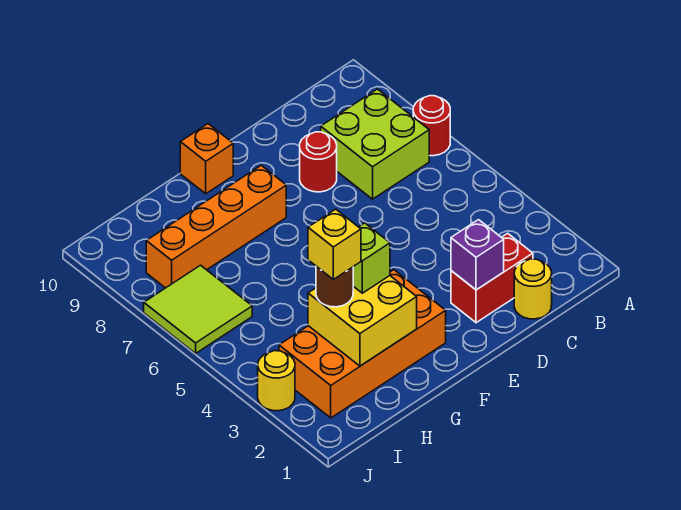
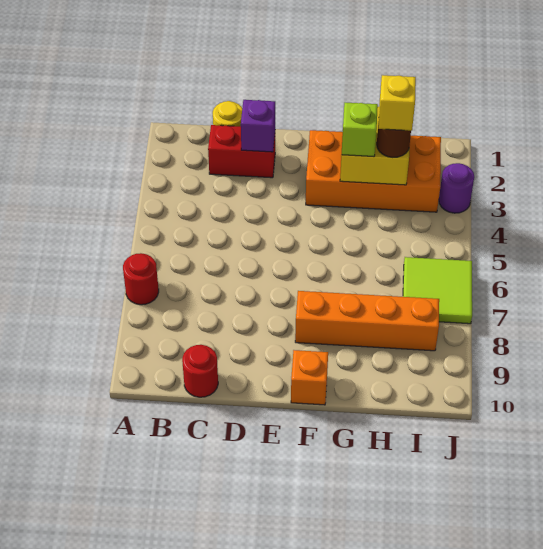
lime 2x2 brick [321,89,429,199] -> none
red 1x1 round brick [300,132,337,192] -> red 1x1 round brick moved to [182,345,218,397]
yellow 1x1 round brick [258,351,295,411] -> purple 1x1 round brick [439,163,474,213]

